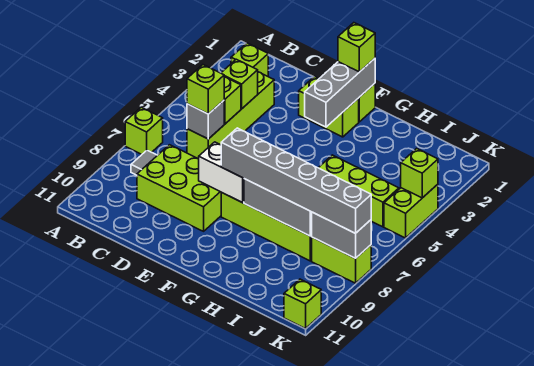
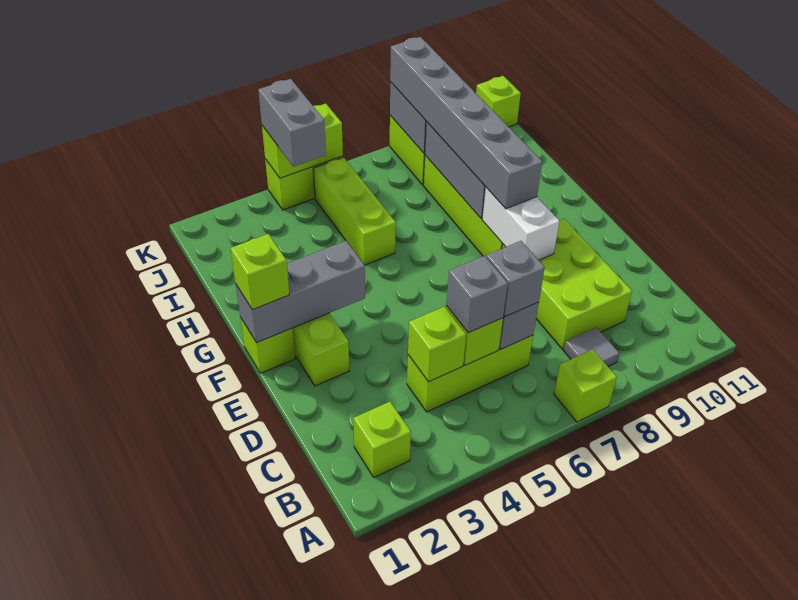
lime 1x4 brick [187,72,274,159] -> lime 1x3 brick [407,335,533,412]
none -> grey 1x1 brick [446,256,508,333]
lime 1x1 brick [187,65,224,114] -> grey 1x1 brick [486,241,545,317]
none -> grey 1x2 brick [258,79,326,167]
lime 1x1 brick [401,148,438,198] -> lime 1x2 brick [262,103,343,178]

